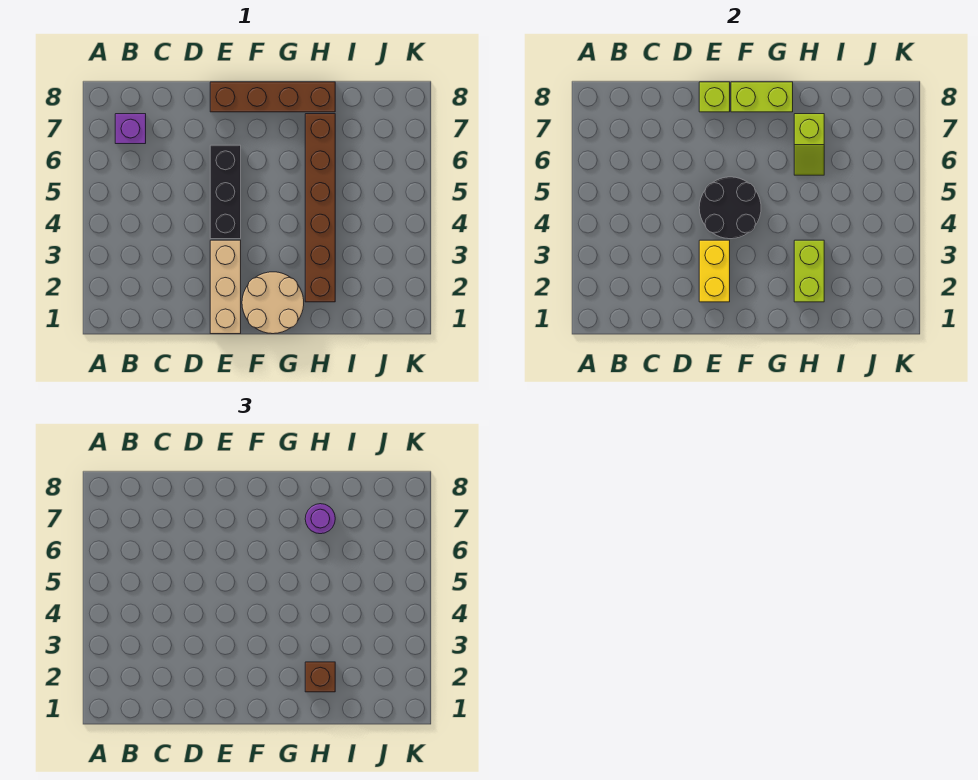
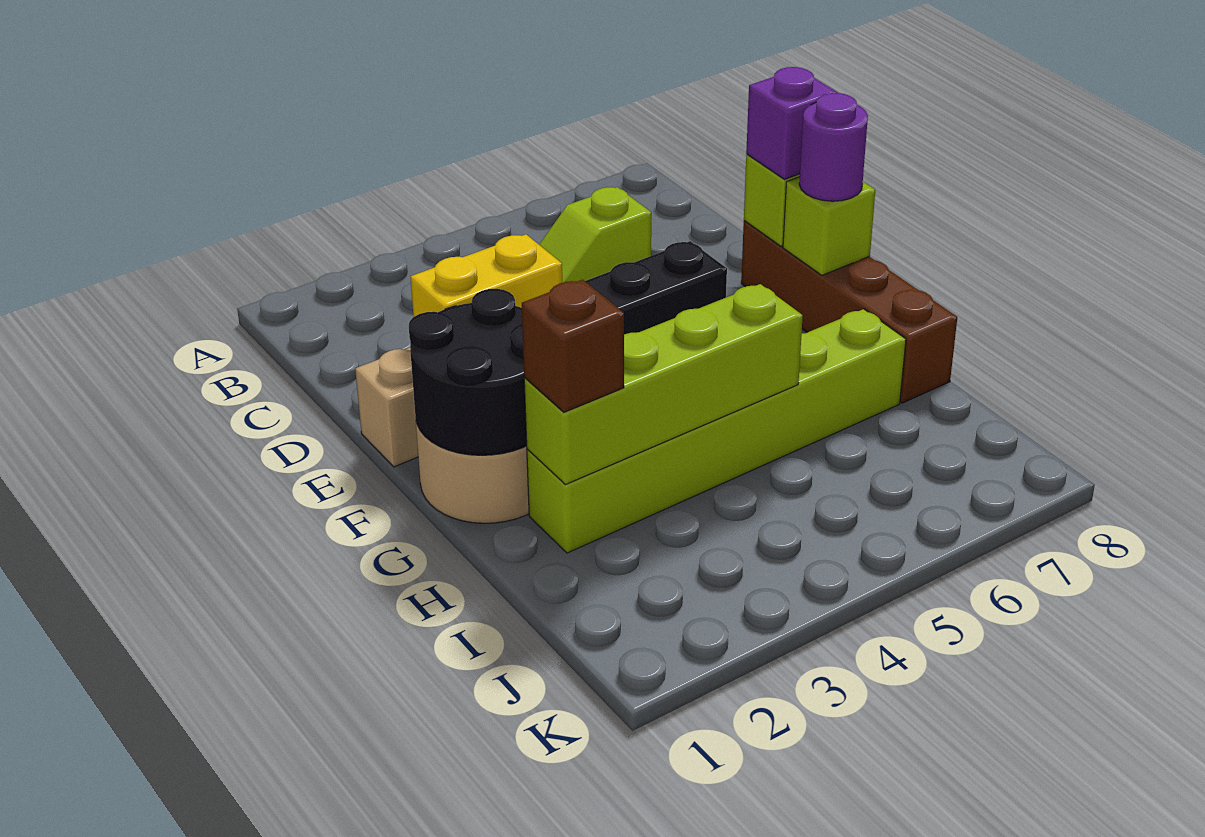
purple 1x1 brick [115,114,146,144] -> purple 1x1 brick moved to [746,67,838,179]
black 2x2 round brick [699,177,761,239] -> black 2x2 round brick moved to [409,289,527,455]
lime 1x2 brick [731,82,793,112] -> lime 1x1 brick [783,177,875,275]
brown 1x6 brick [305,114,335,302] -> lime 1x6 brick [527,309,906,553]
lime 1x2 brick [794,240,824,302] -> lime 1x4 brick [524,284,803,485]
lime 1x2 slope [794,114,824,175] -> lime 1x2 slope moved to [539,187,651,283]
purple 1x1 round brick [305,504,335,534] -> purple 1x1 round brick moved to [799,93,868,201]

